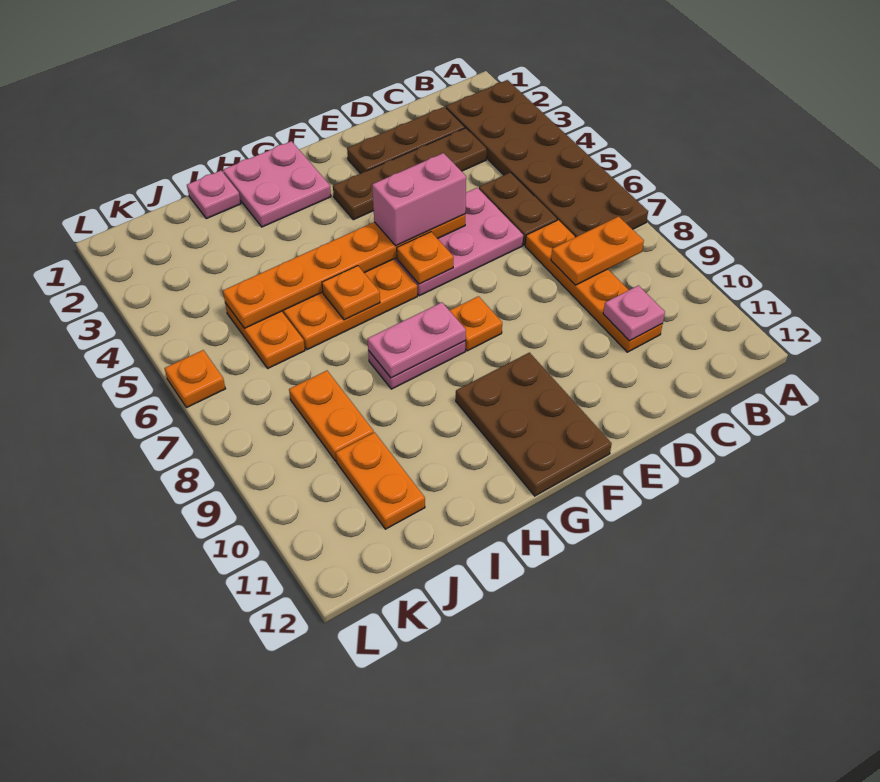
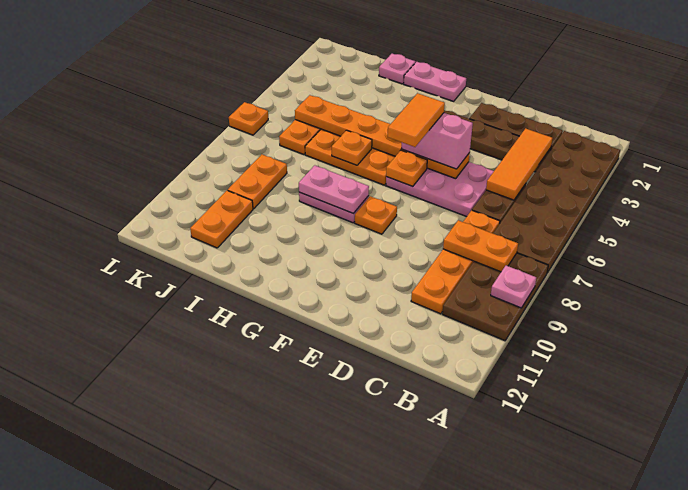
none -> orange 1x3 tile [486,128,553,200]
pink 1x1 plate [603,285,665,341] -> pink 1x1 plate moved to [491,266,536,308]
none -> orange 1x2 tile [388,93,445,147]
brown 2x3 plate [456,353,612,496] -> brown 2x3 plate moved to [442,253,548,341]
pink 2x2 plate [223,141,331,227] -> pink 1x2 plate [404,62,466,101]

